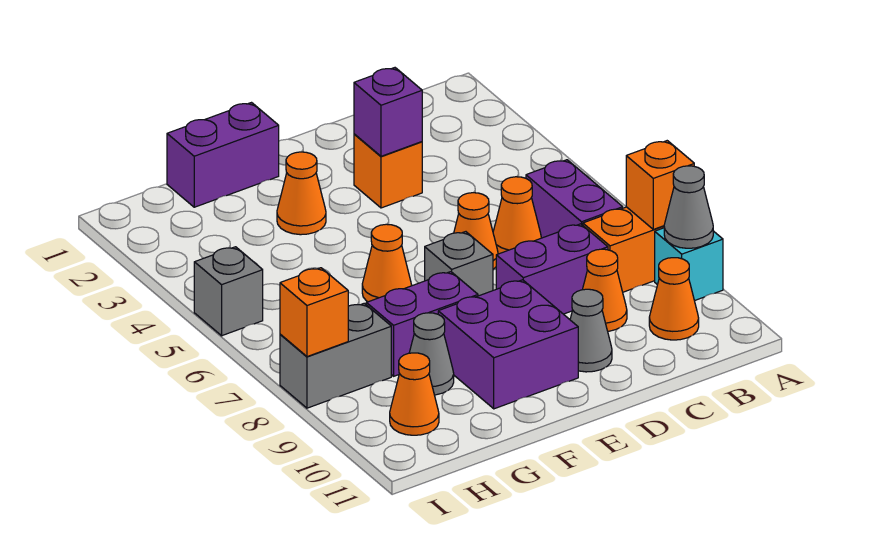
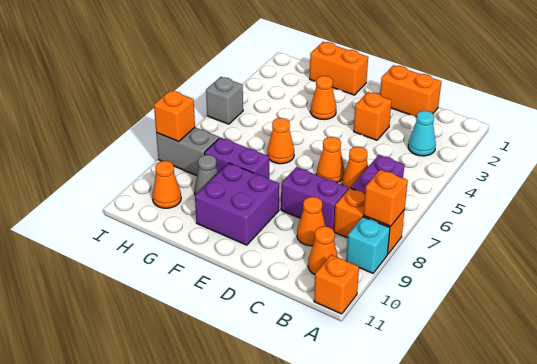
grey 1x1 cone [664,166,713,248] -> none
none -> orange 1x1 brick [314,255,359,314]
none -> cyan 1x1 cone [408,111,436,156]
none -> orange 1x2 brick [380,65,441,117]
purple 1x1 brick [354,68,422,156] -> none
grey 1x1 cone [570,289,612,372] -> none
grey 1x1 brick [425,232,493,296] -> none
purple 1x2 brick [167,103,279,207] -> orange 1x2 brick [310,42,368,95]

